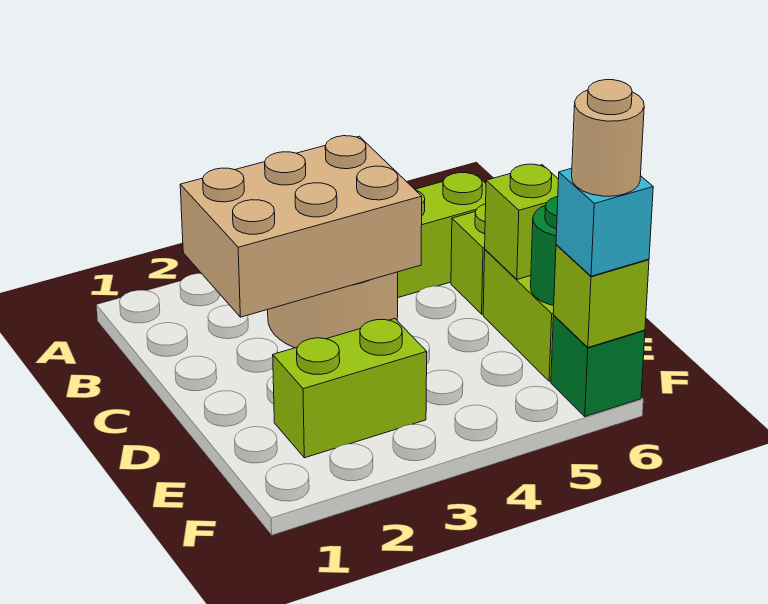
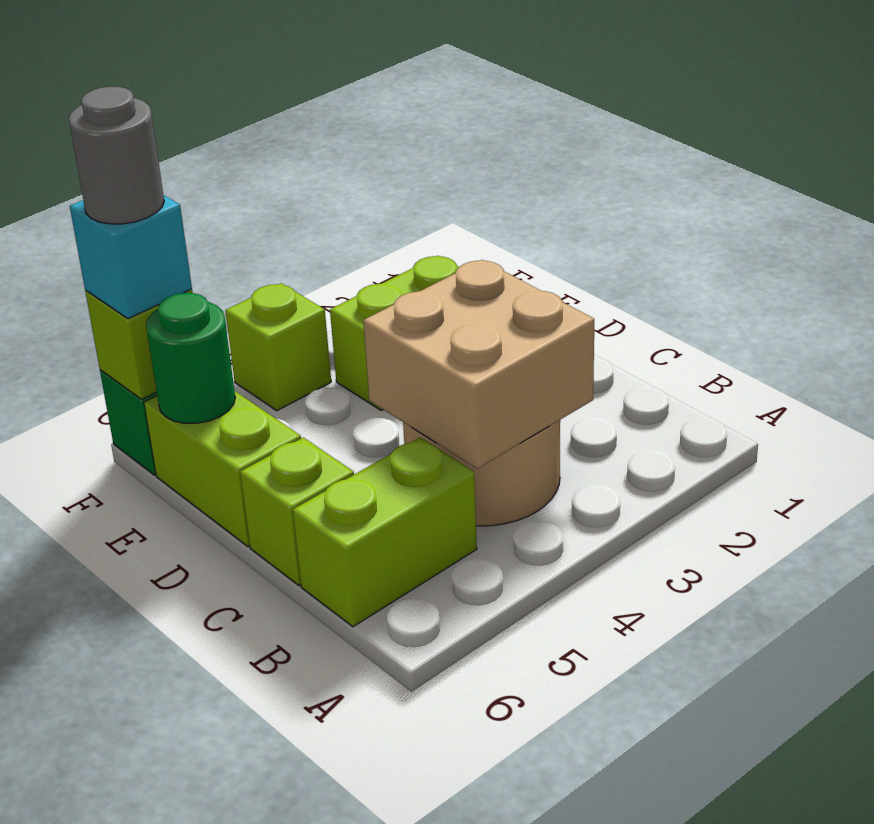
tan 2x3 brick [180,136,422,317] -> tan 2x2 brick [363,260,594,469]
lime 1x1 brick [485,164,558,279] -> lime 1x1 brick moved to [225,283,331,411]
tan 1x1 round brick [572,80,644,196] -> grey 1x1 round brick [69,87,164,224]

